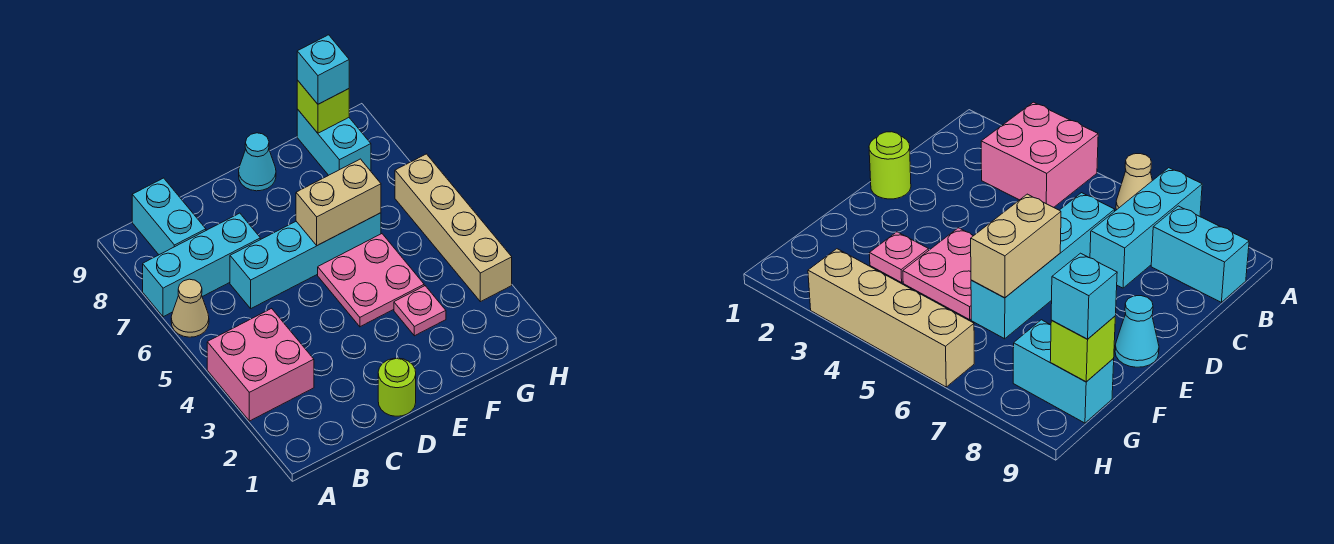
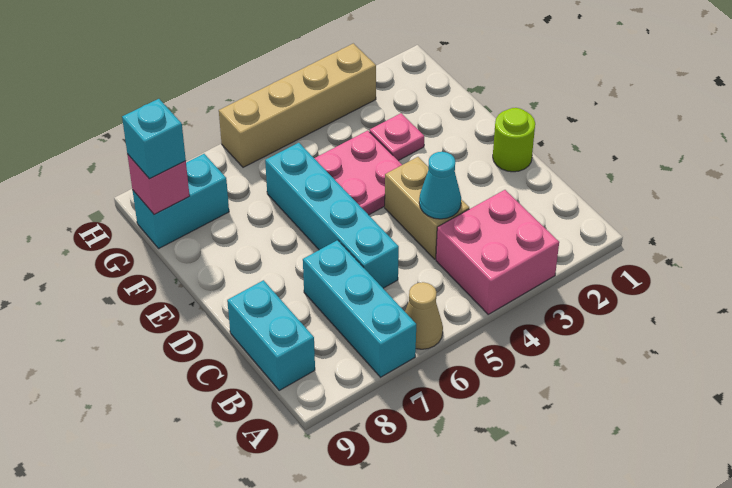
cyan 1x2 brick [132,178,206,255] -> cyan 1x2 brick turned to [227,280,315,390]
tan 1x2 brick [296,159,381,245] -> tan 1x2 brick moved to [385,157,469,259]
cyan 1x1 cone [239,133,276,191] -> cyan 1x1 cone moved to [419,152,461,219]
lime 1x1 brick [297,80,349,133] -> pink 1x1 brick [127,154,190,215]

